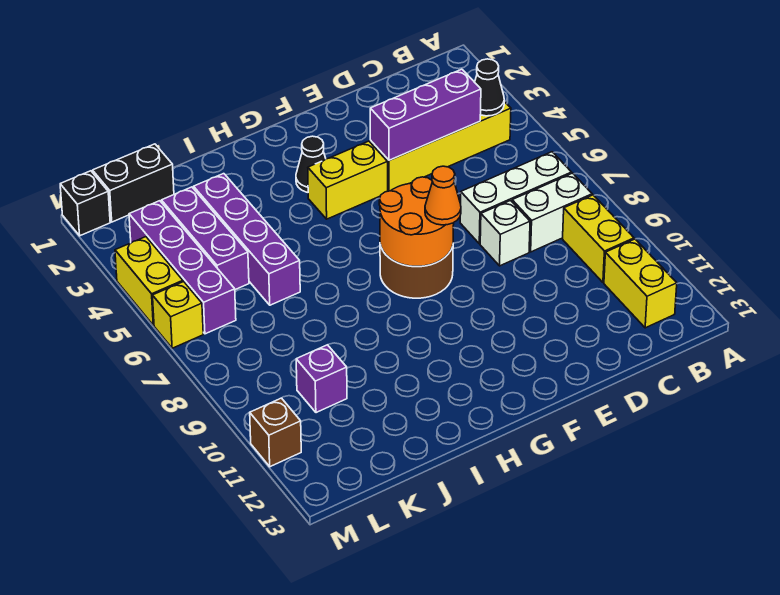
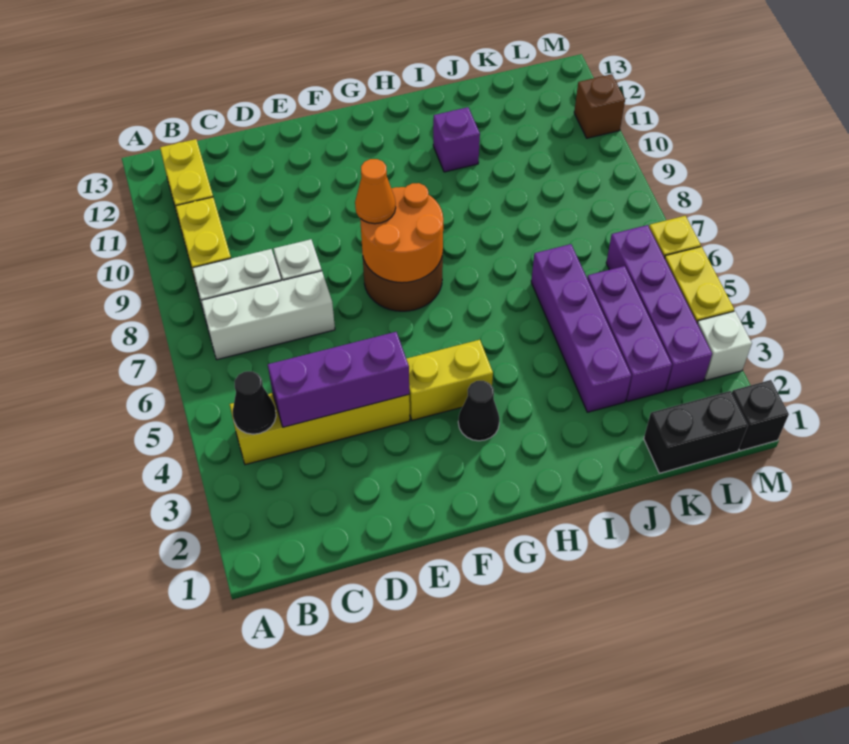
purple 1x1 brick [296,345,347,413] -> purple 1x1 brick moved to [433,107,480,172]
none -> white 1x1 brick [697,311,752,380]

